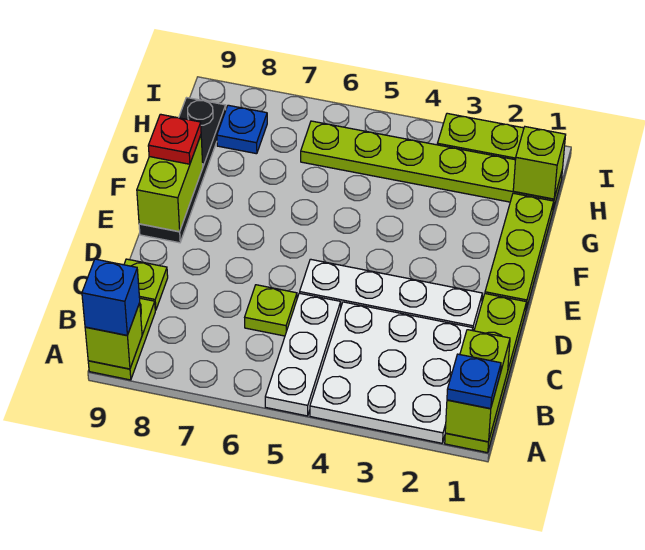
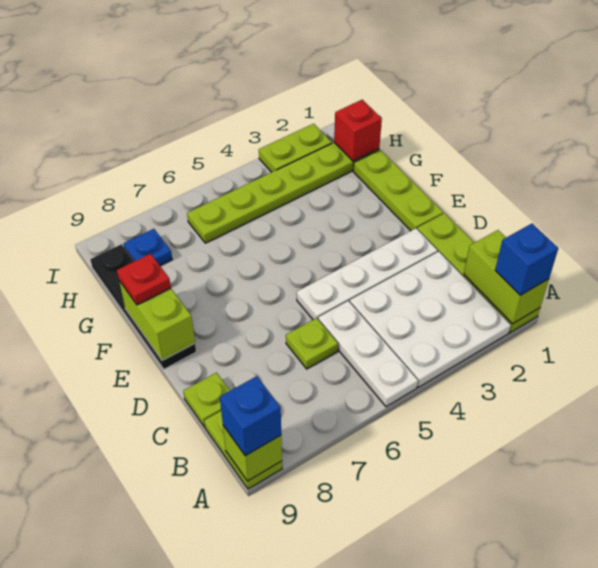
blue 1x1 plate [447,354,501,409] -> blue 1x1 brick [495,224,558,295]
lime 1x1 brick [513,127,566,199] -> red 1x1 brick [334,100,382,161]

